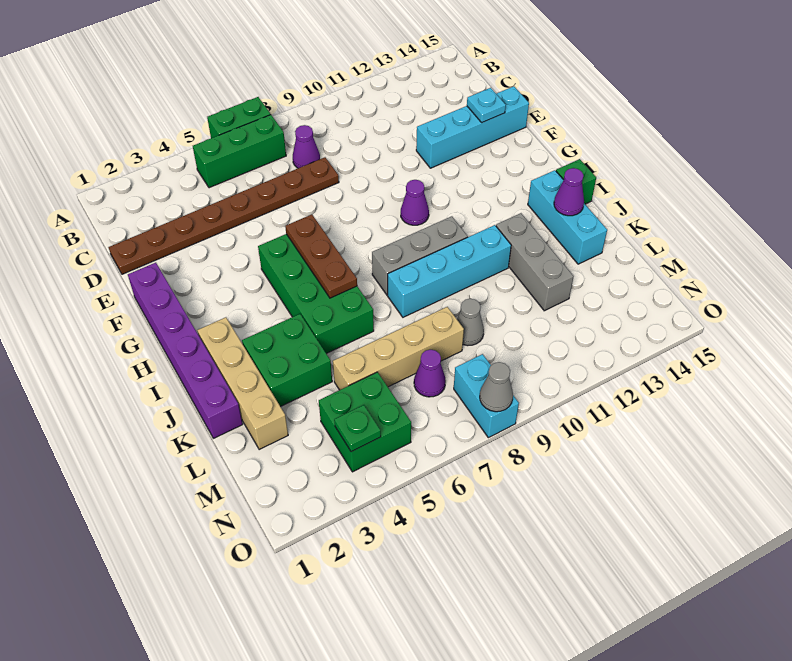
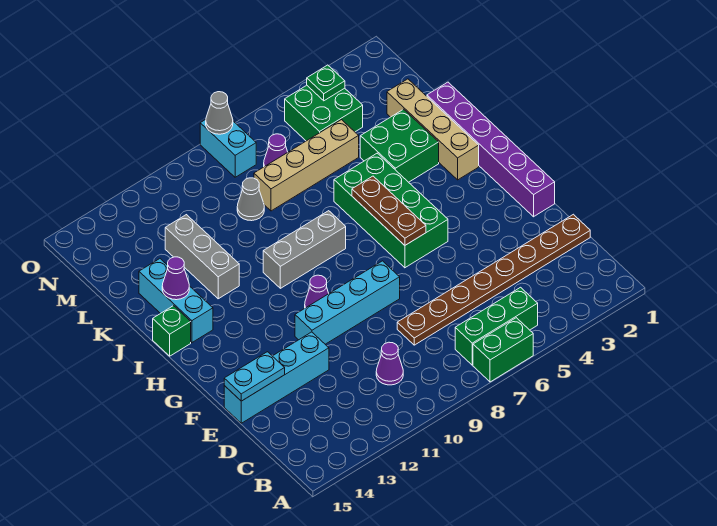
purple 1x1 cone [293,125,320,168] -> purple 1x1 cone moved to [376,342,403,385]
cyan 1x1 plate [467,88,506,122] -> cyan 1x2 plate [224,352,285,401]
cyan 1x4 brick [388,225,511,317] -> cyan 1x4 brick moved to [295,261,400,344]

